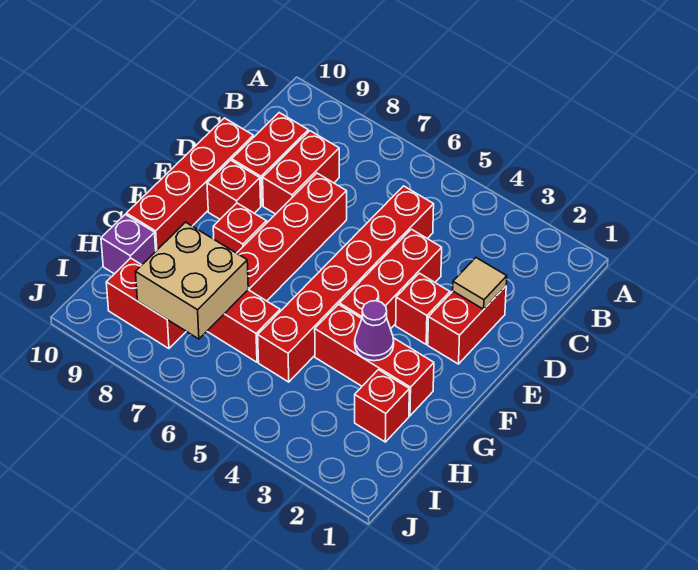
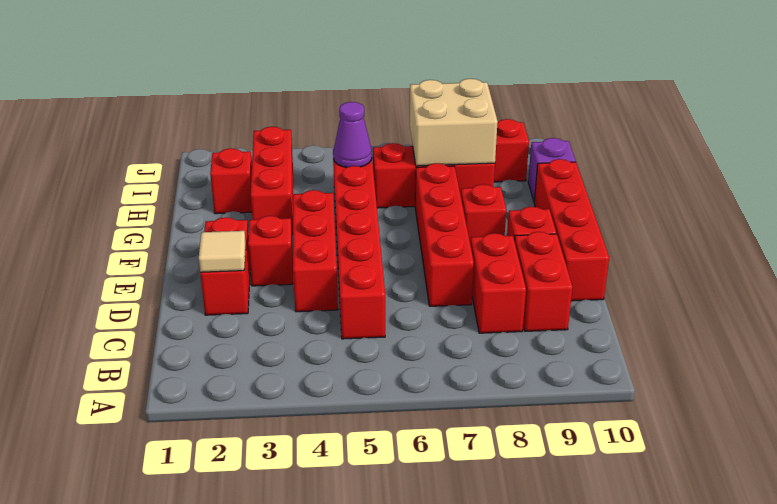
red 1x3 brick [315,304,434,416] -> red 1x3 brick turned to [251,127,293,234]
purple 1x1 cone [355,301,394,361] -> purple 1x1 cone moved to [333,102,372,167]

